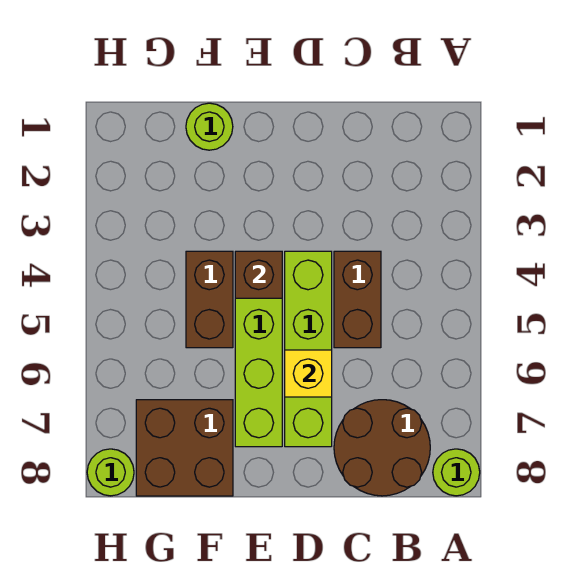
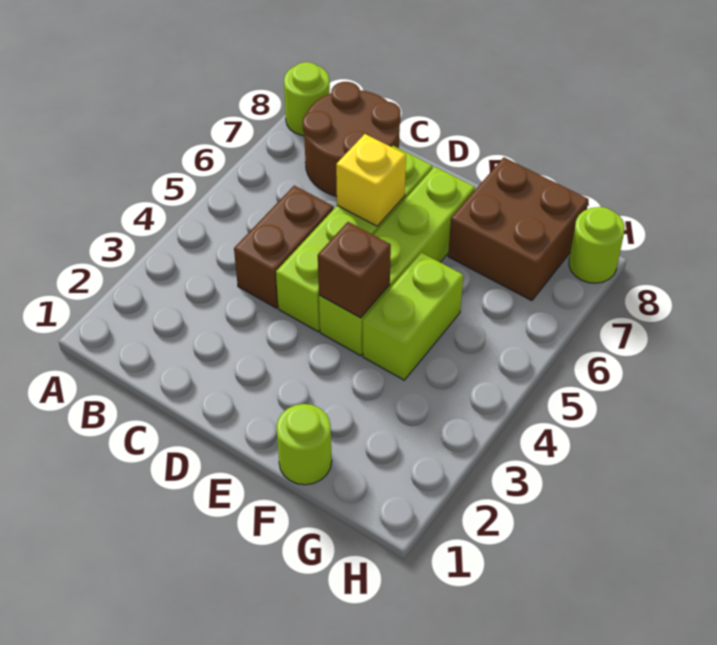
brown 1x2 brick [186,251,233,348] -> lime 1x2 brick [363,253,463,380]

